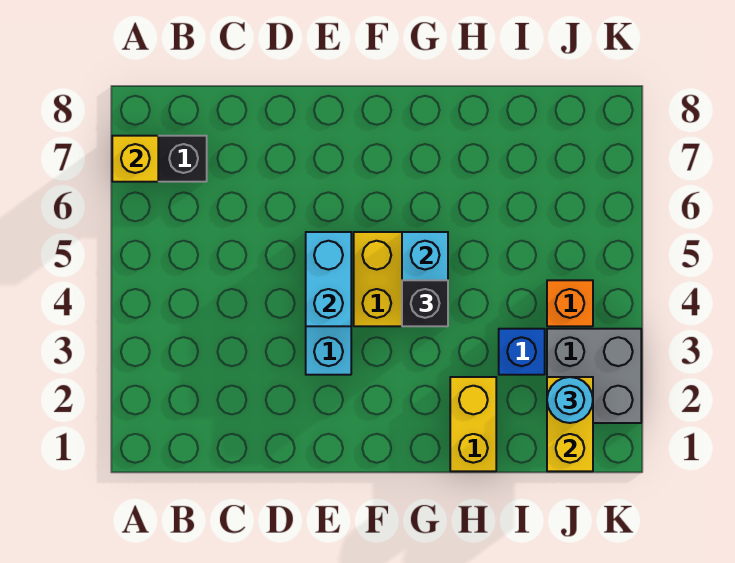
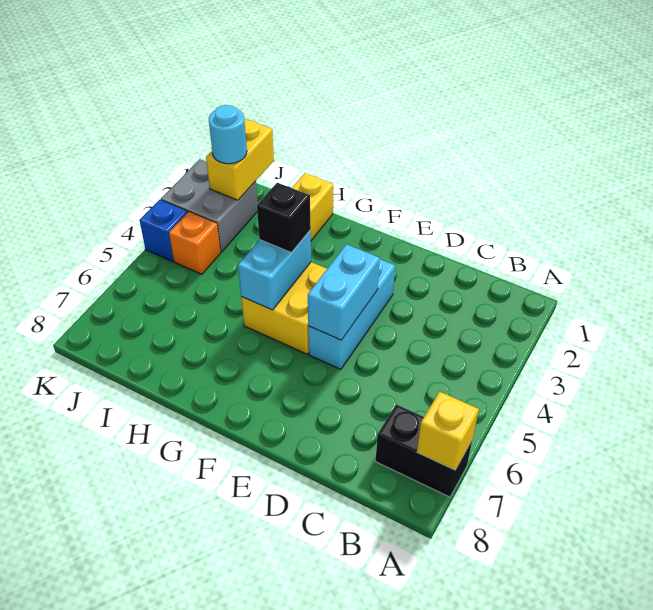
blue 1x1 brick [499,329,545,375] -> blue 1x1 brick moved to [139,200,188,261]

